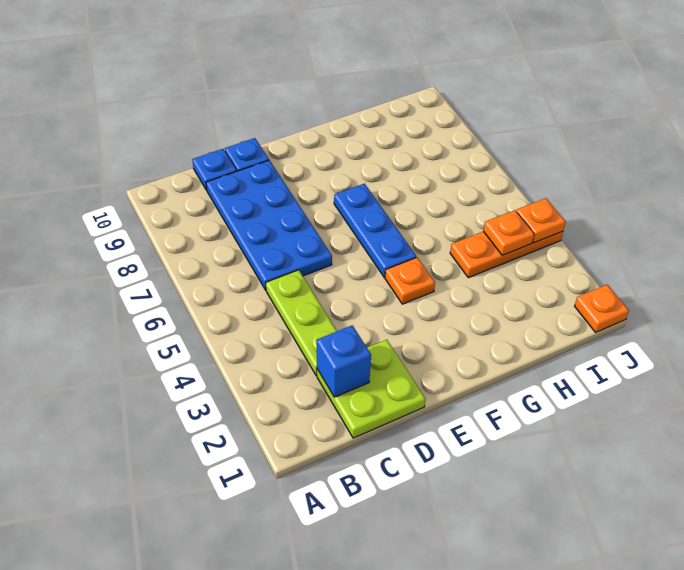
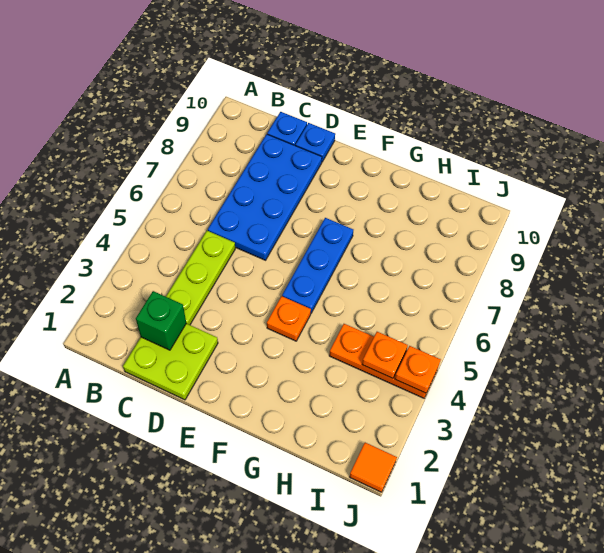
blue 1x1 brick [317,325,371,397] -> green 1x1 brick [136,291,186,350]
orange 1x1 plate [575,285,629,332] -> orange 1x1 tile [350,443,397,492]

